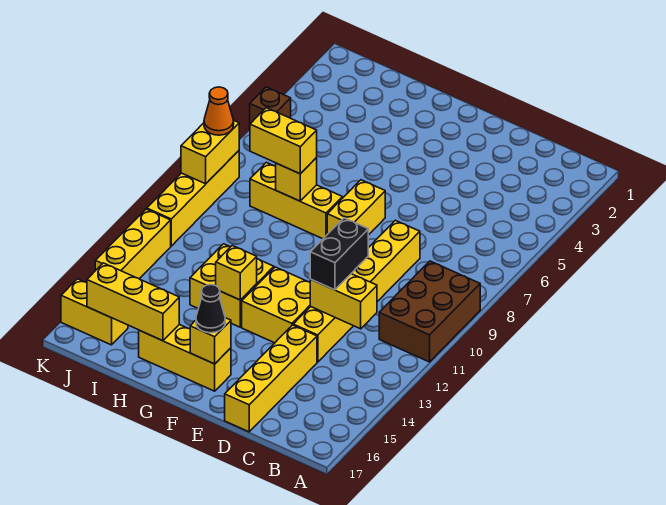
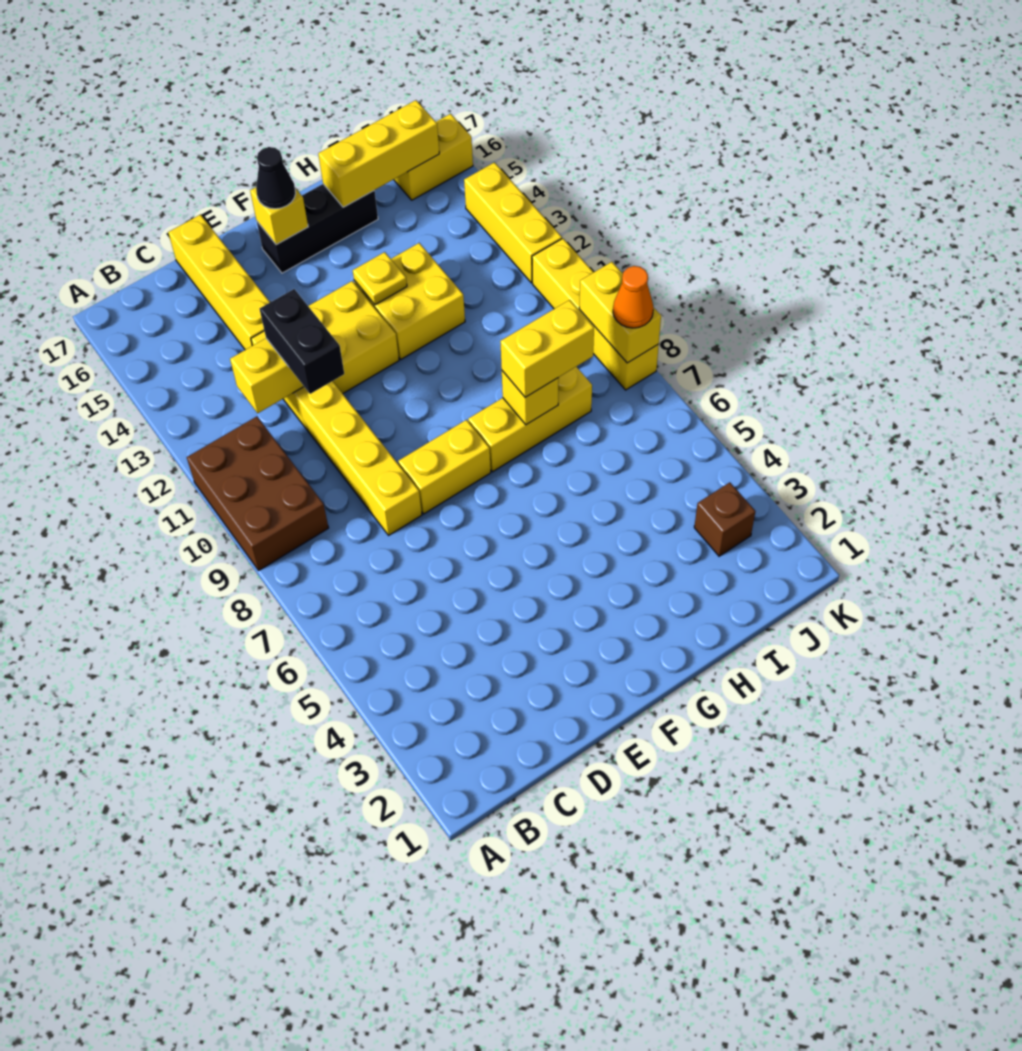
yellow 1x2 brick [327,180,385,235] -> yellow 1x2 brick turned to [398,420,491,514]
yellow 1x3 brick [139,325,231,391] -> black 1x3 brick [257,184,378,273]
yellow 1x1 brick [216,245,257,300] -> yellow 1x1 plate [353,252,407,305]
brown 1x1 brick [250,87,291,124] -> brown 1x1 brick moved to [694,482,756,556]

